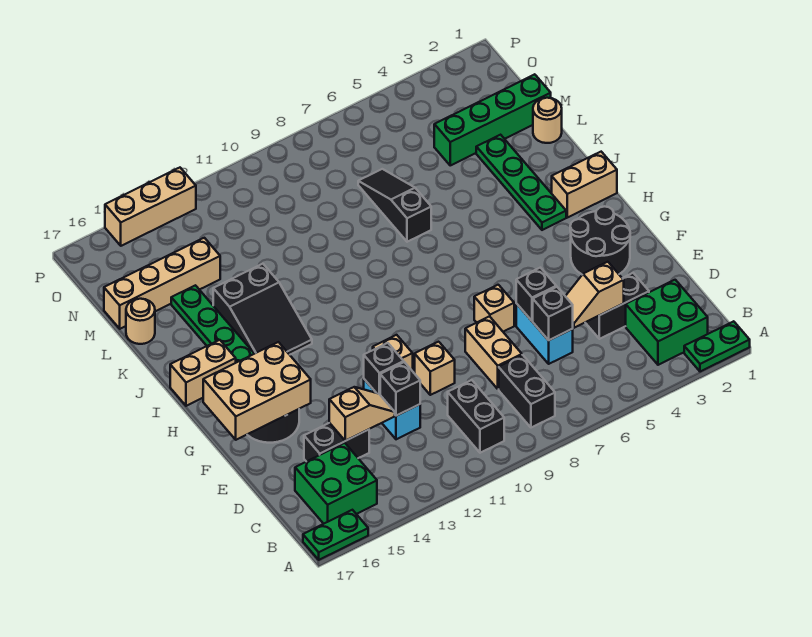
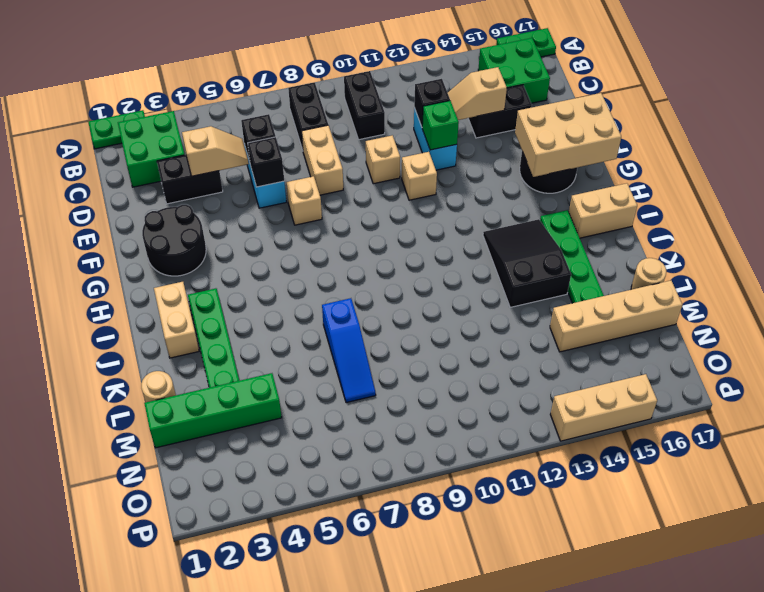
black 1x1 brick [364,343,404,394] -> green 1x1 brick [422,101,459,150]
tan 1x2 brick [552,152,617,218] -> tan 1x2 brick turned to [154,282,199,358]
black 1x3 slope [358,169,431,242] -> blue 1x3 slope [322,298,376,403]

